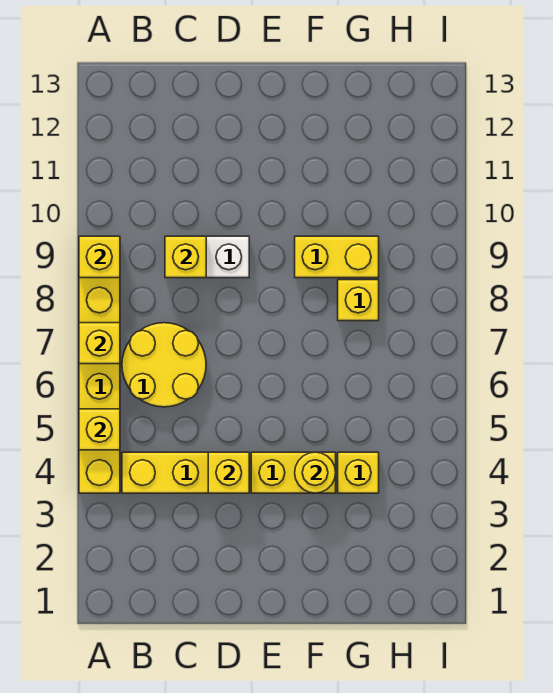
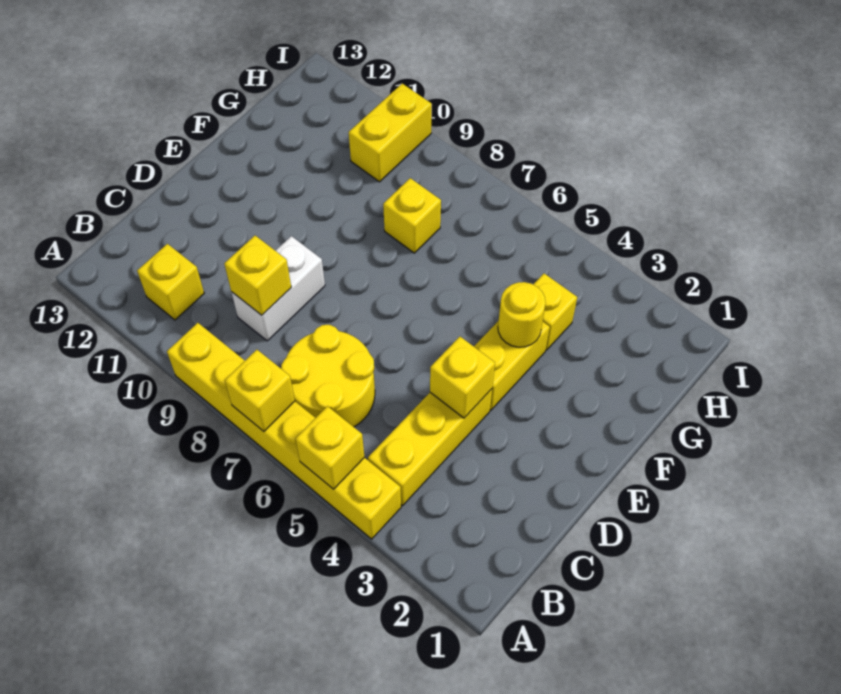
yellow 1x1 brick [79,236,120,278] -> yellow 1x1 brick moved to [137,244,204,320]
yellow 1x2 brick [295,236,379,278] -> yellow 1x2 brick moved to [349,84,432,182]

